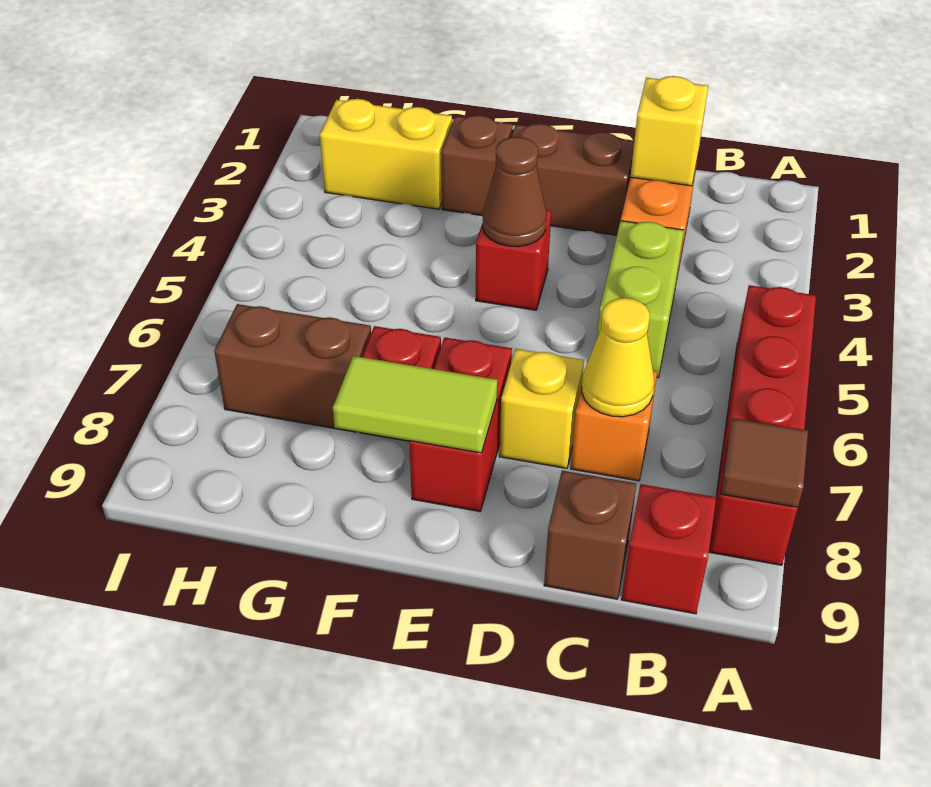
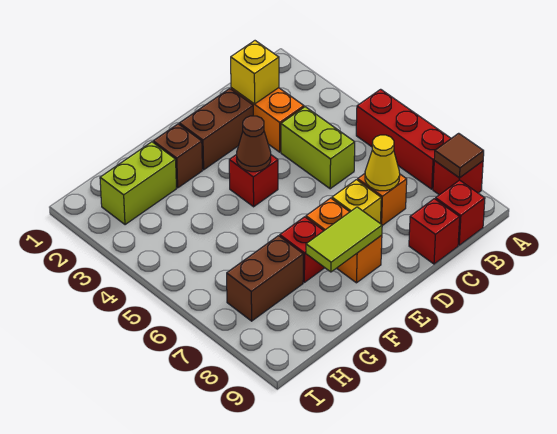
brown 1x1 brick [544,471,636,599] -> red 1x1 brick [409,199,460,264]
red 1x2 brick [409,337,512,511] -> orange 1x2 brick [306,198,382,283]
yellow 1x2 brick [320,99,452,209] -> lime 1x2 brick [100,142,176,225]

